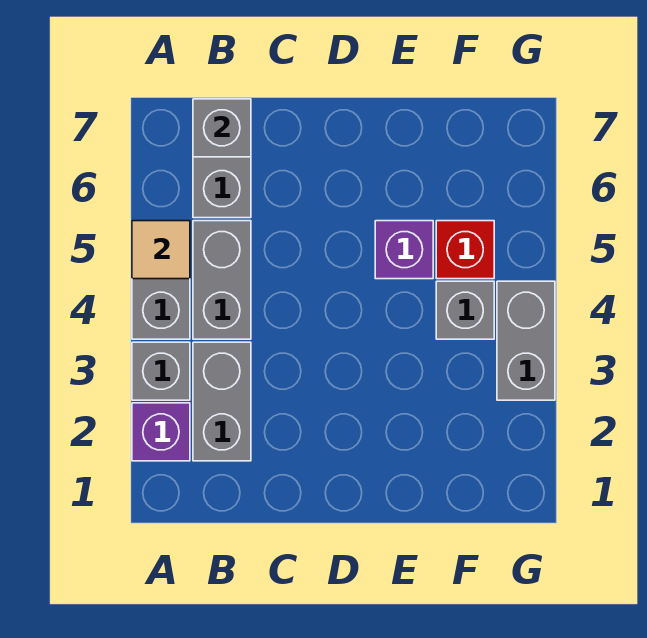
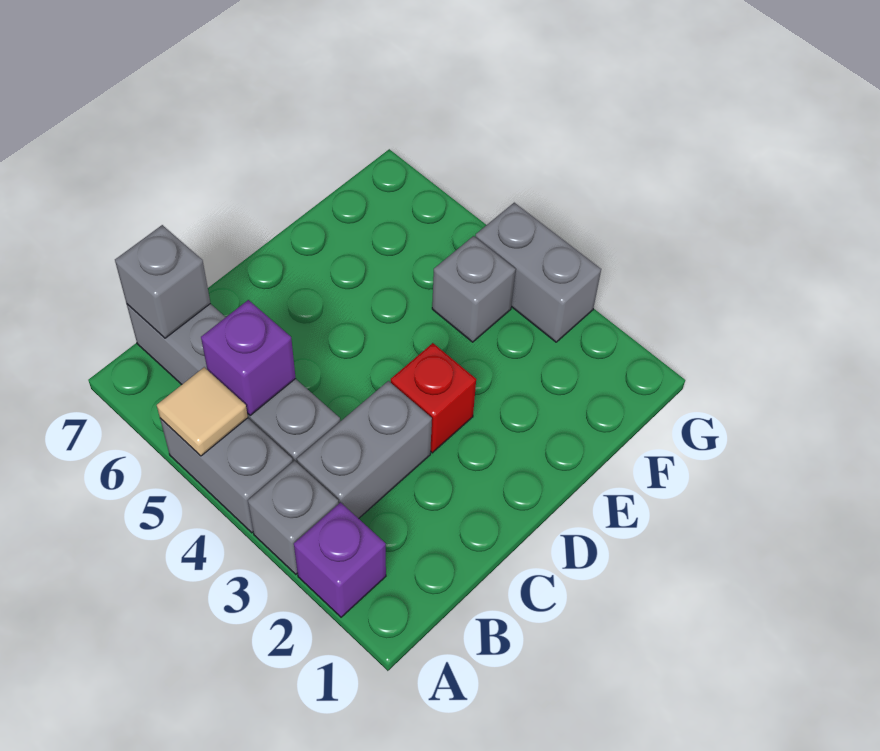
grey 1x2 brick [193,342,251,461] -> grey 1x2 brick turned to [297,381,432,519]
purple 1x1 brick [375,221,433,279] -> purple 1x1 brick moved to [201,300,296,416]
red 1x1 brick [436,221,494,279] -> red 1x1 brick moved to [391,343,476,453]

